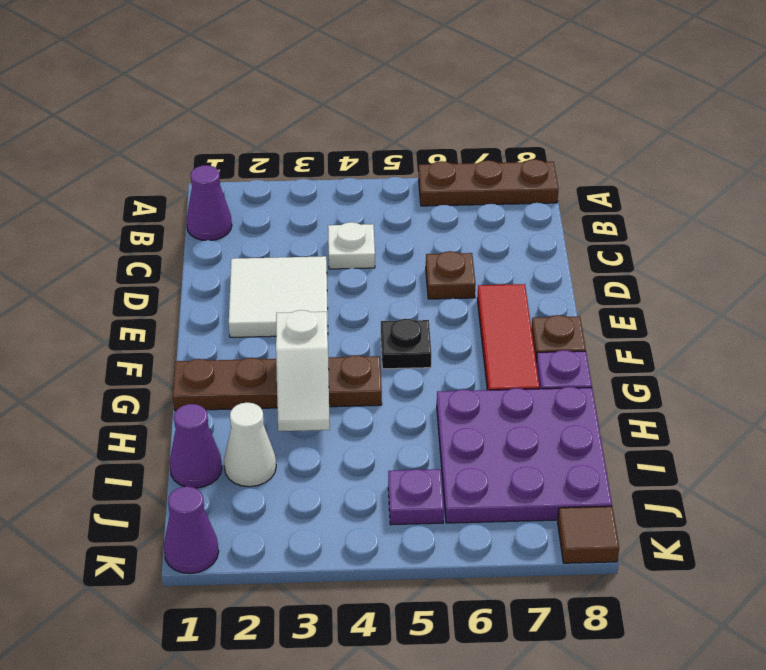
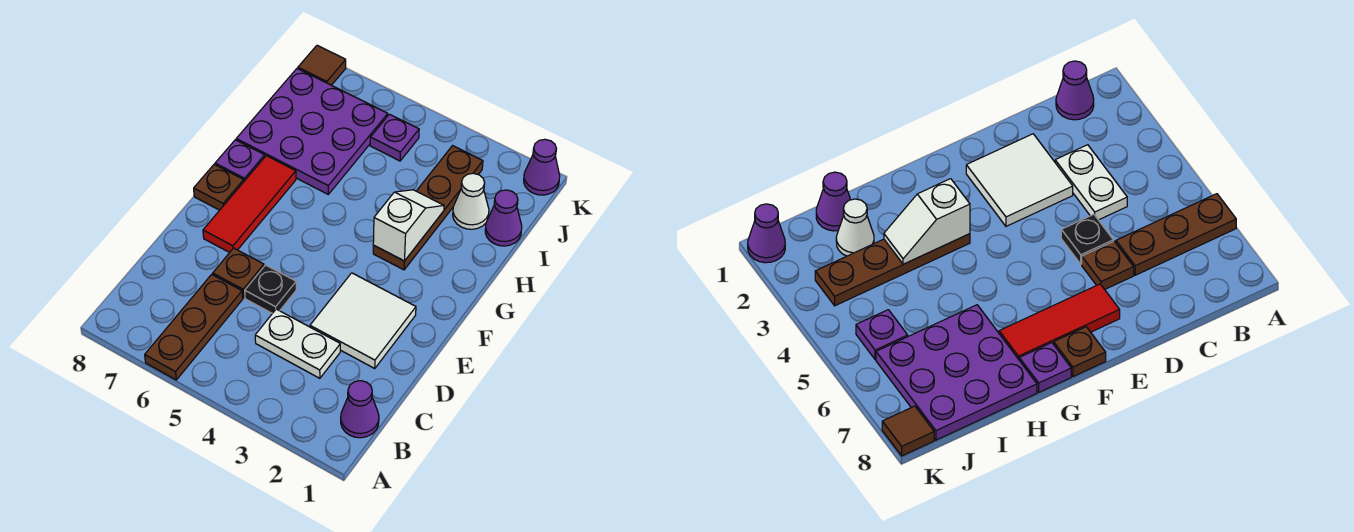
brown 1x3 plate [419,159,558,206] -> brown 1x3 plate turned to [145,274,243,380]
white 1x1 plate [328,222,375,269] -> white 1x2 plate [255,309,340,378]
black 1x1 plate [381,319,431,369] -> black 1x1 plate moved to [245,265,296,313]
brown 1x4 plate [173,355,382,411] -> brown 1x4 plate turned to [373,146,483,270]

